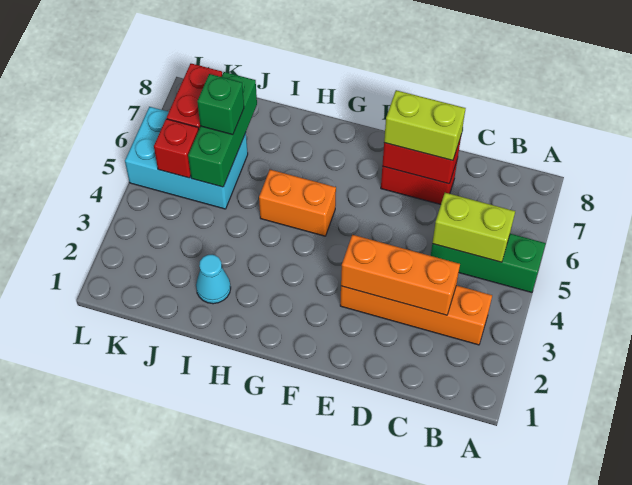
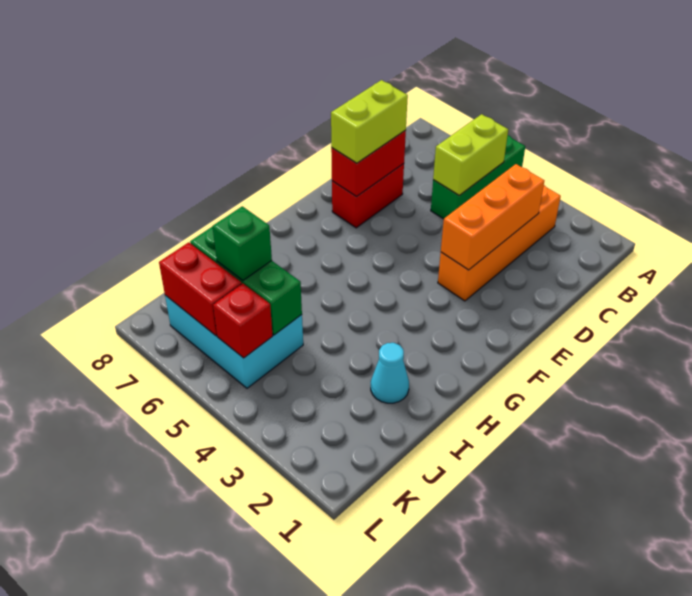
orange 1x2 brick [259,170,336,236] -> none
cyan 2x3 brick [125,107,248,209] -> cyan 2x3 brick turned to [165,295,303,388]

